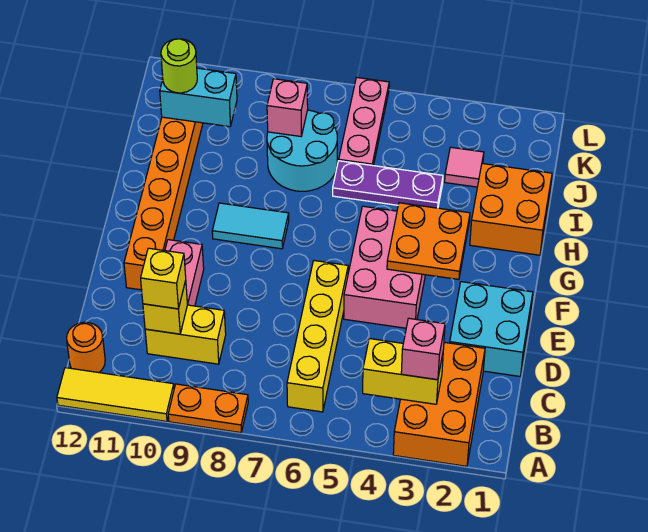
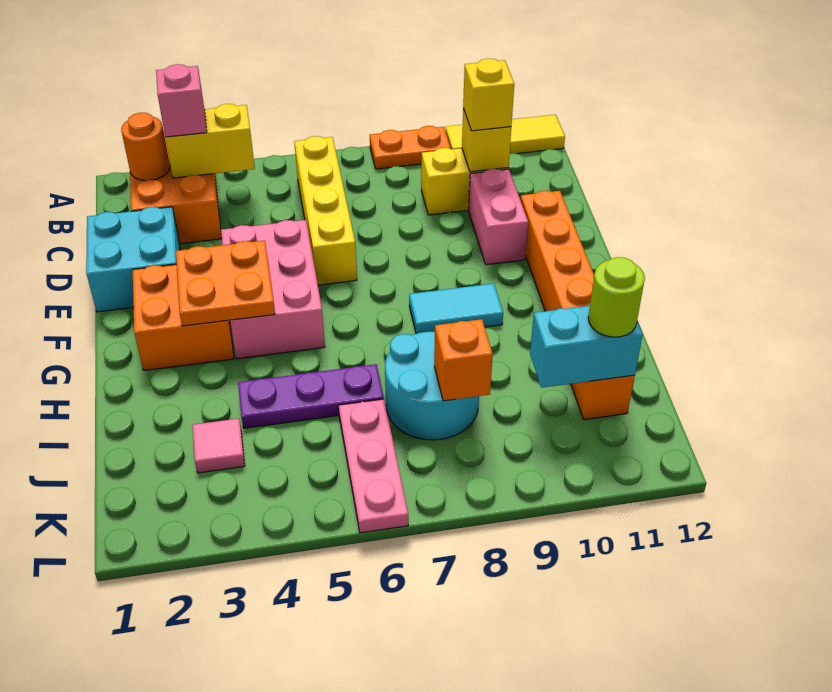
orange 1x1 round brick [67,322,105,373] -> orange 1x1 round brick moved to [121,113,170,181]
orange 2x2 brick [470,163,552,255] -> orange 2x2 brick moved to [133,264,234,370]
pink 1x1 brick [267,79,308,136] -> orange 1x1 brick [434,319,493,401]

